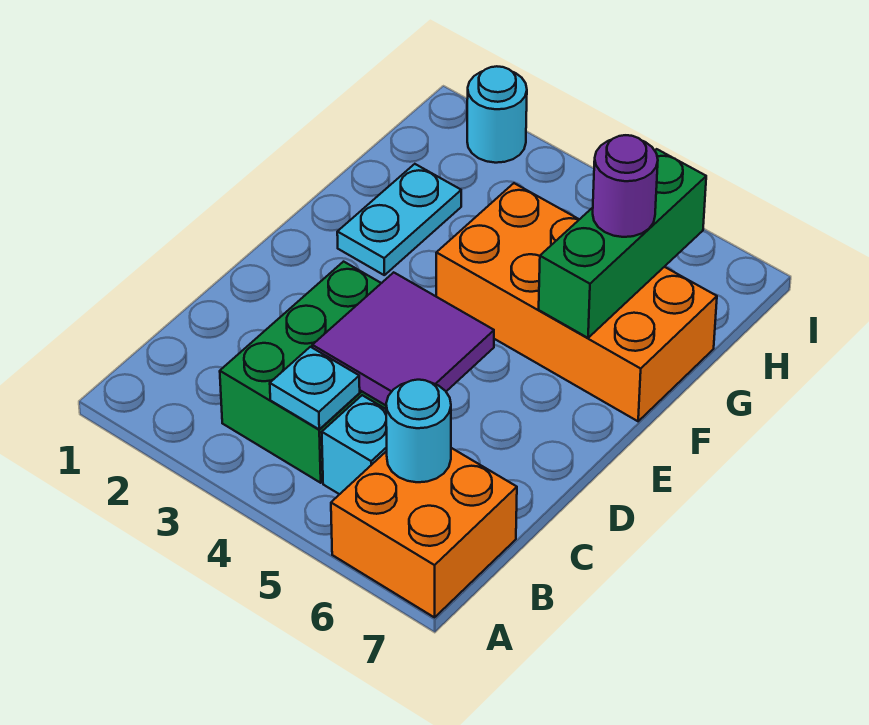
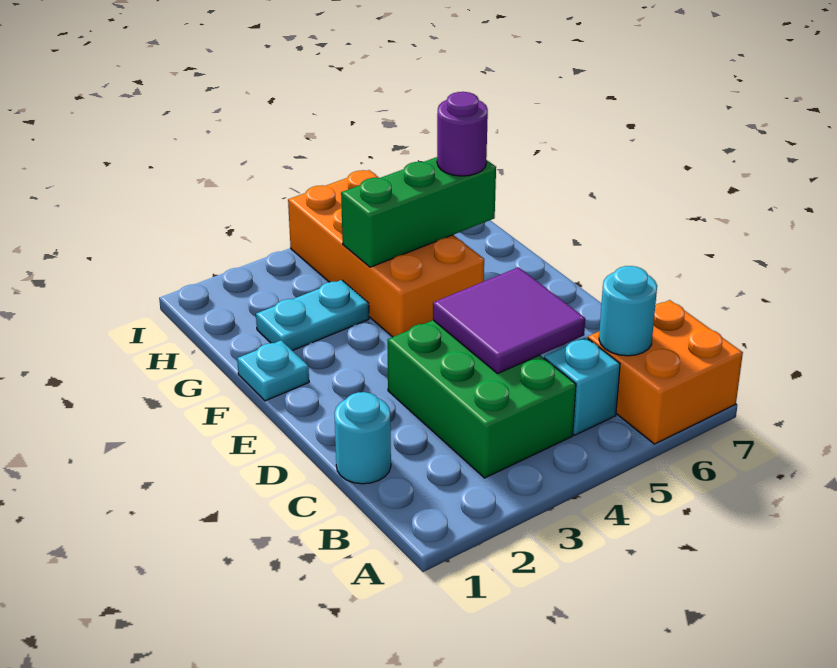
cyan 1x1 plate [270,347,360,429] -> cyan 1x1 plate moved to [237,341,309,401]
cyan 1x2 plate [337,164,461,275] -> cyan 1x2 plate turned to [256,280,369,351]
orange 2x4 brick [436,183,717,421] -> orange 2x4 brick turned to [288,170,484,337]
green 1x3 brick [539,149,706,338] -> green 1x3 brick turned to [341,157,496,267]
cyan 1x1 round brick [467,66,527,163] -> cyan 1x1 round brick moved to [334,392,391,484]

